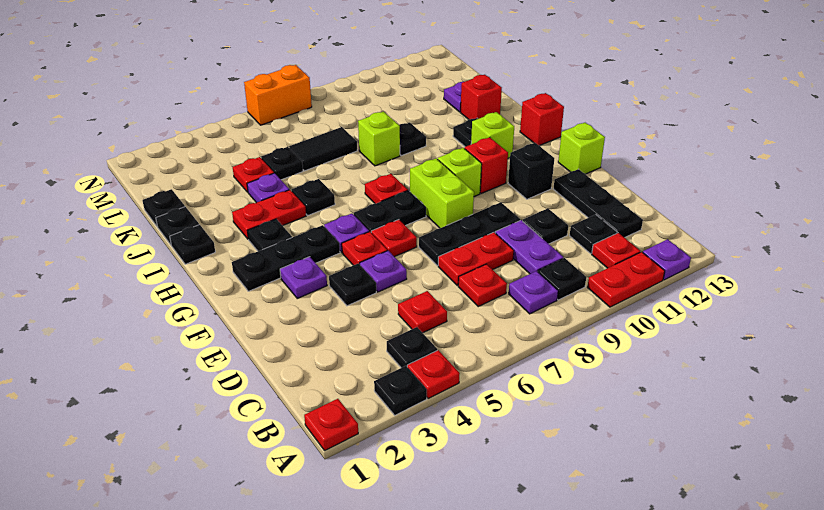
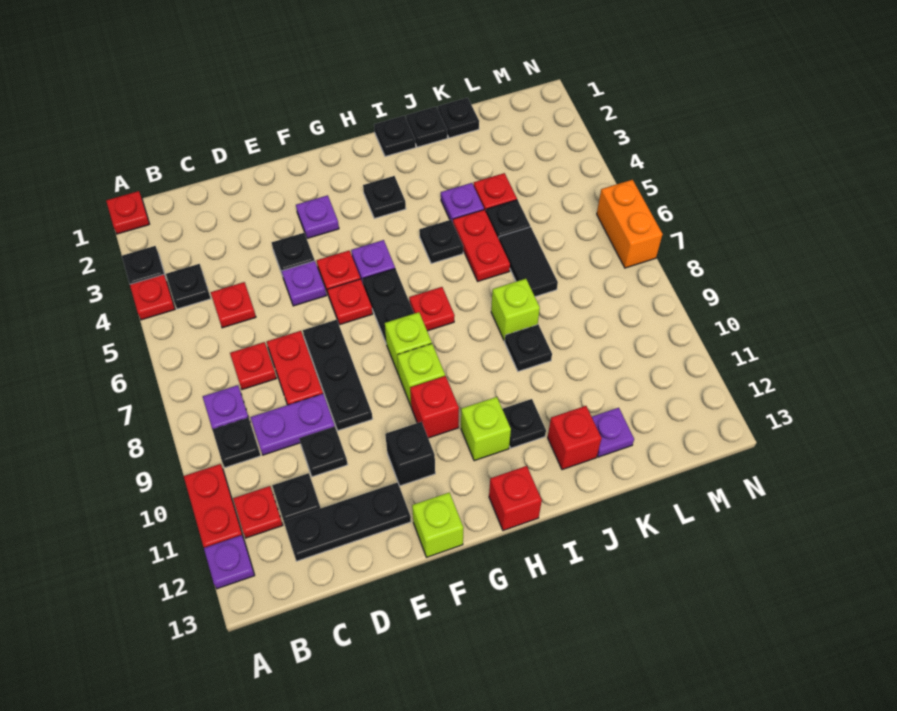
lime 1x2 brick [410,158,474,228] -> lime 1x1 brick [385,312,432,375]
black 1x3 plate [232,225,340,291] -> none
red 1x2 plate [232,190,306,239] -> red 1x2 plate moved to [453,210,510,281]

